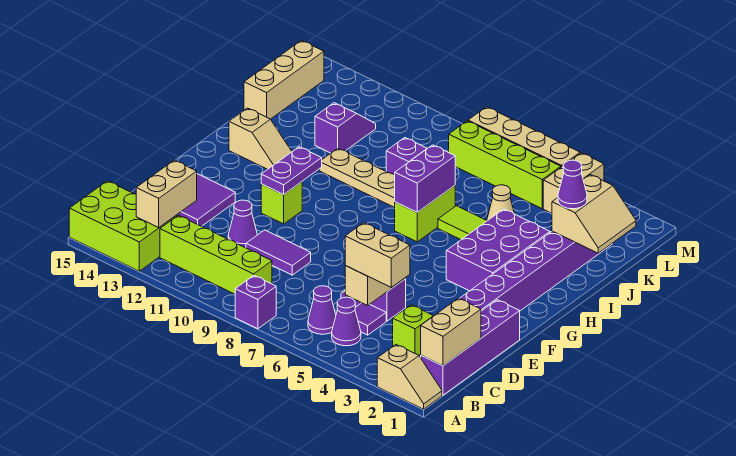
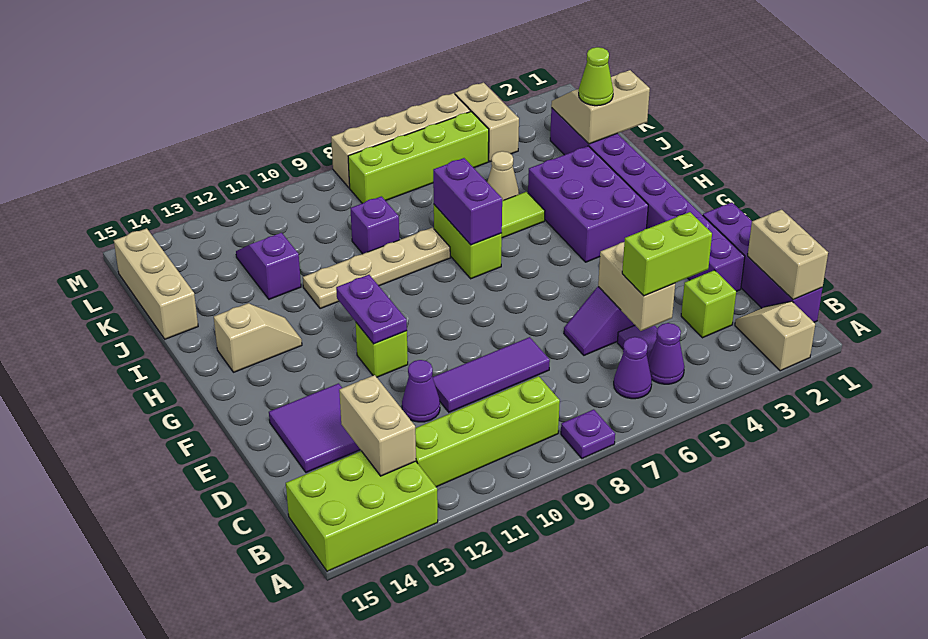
tan 1x2 slope [377,345,442,409] -> tan 1x2 slope turned to [735,301,815,371]
purple 1x1 brick [235,276,276,329] -> purple 1x1 plate [561,409,615,458]
tan 1x2 brick [345,223,410,287] -> lime 1x2 brick [622,212,712,296]
purple 1x2 tile [246,230,311,275] -> purple 1x3 tile [433,337,550,412]
tan 2x2 slope [552,175,636,253] -> tan 2x2 slope turned to [551,70,650,144]
purple 1x1 cone [558,160,587,209] -> lime 1x1 cone [579,47,613,106]

